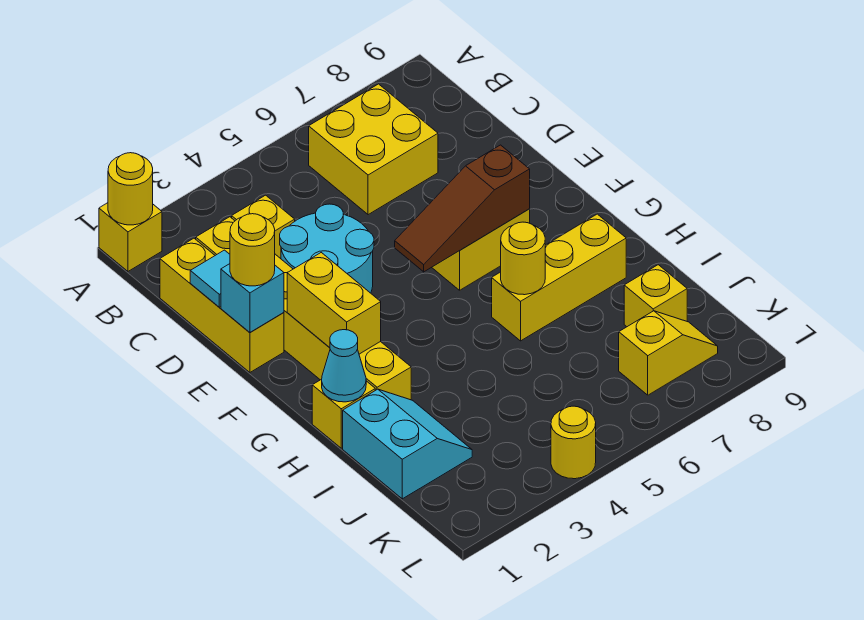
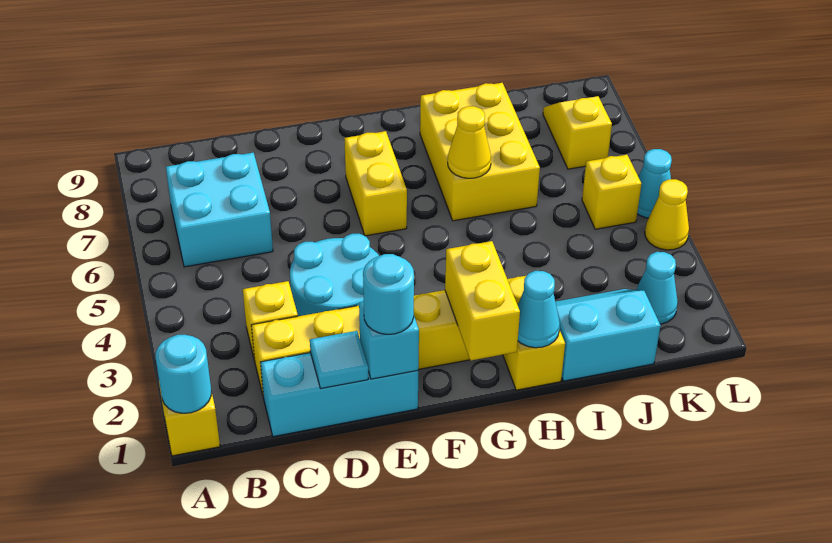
yellow 1x1 round brick [108,153,153,225] -> cyan 1x1 round brick [156,335,211,413]
yellow 2x2 brick [309,84,438,215] -> cyan 2x2 brick [166,153,273,267]
yellow 1x3 brick [160,238,284,372] -> cyan 1x3 brick [260,353,418,437]
yellow 1x1 round brick [230,214,275,286] -> cyan 1x1 round brick [363,254,414,334]
yellow 1x2 brick [287,253,381,354] -> yellow 1x2 brick turned to [445,241,520,361]
brown 1x3 slope [395,145,530,272] -> none
yellow 1x3 brick [492,214,626,341] -> yellow 2x3 brick [420,83,540,221]
yellow 1x1 round brick [501,222,545,295] -> yellow 1x1 cone [448,106,491,178]
yellow 1x1 brick [624,265,687,327] -> yellow 1x1 brick moved to [582,155,642,229]
none -> cyan 1x1 cone [636,252,678,324]
yellow 1x1 round brick [551,406,596,479] -> yellow 1x1 cone [645,179,689,250]
none -> cyan 1x1 cone [637,149,672,218]

